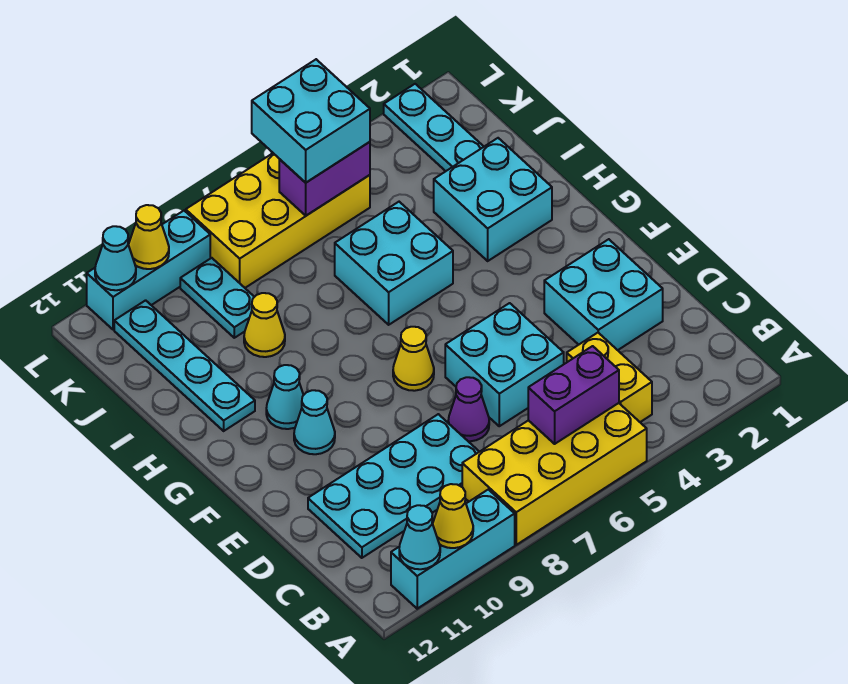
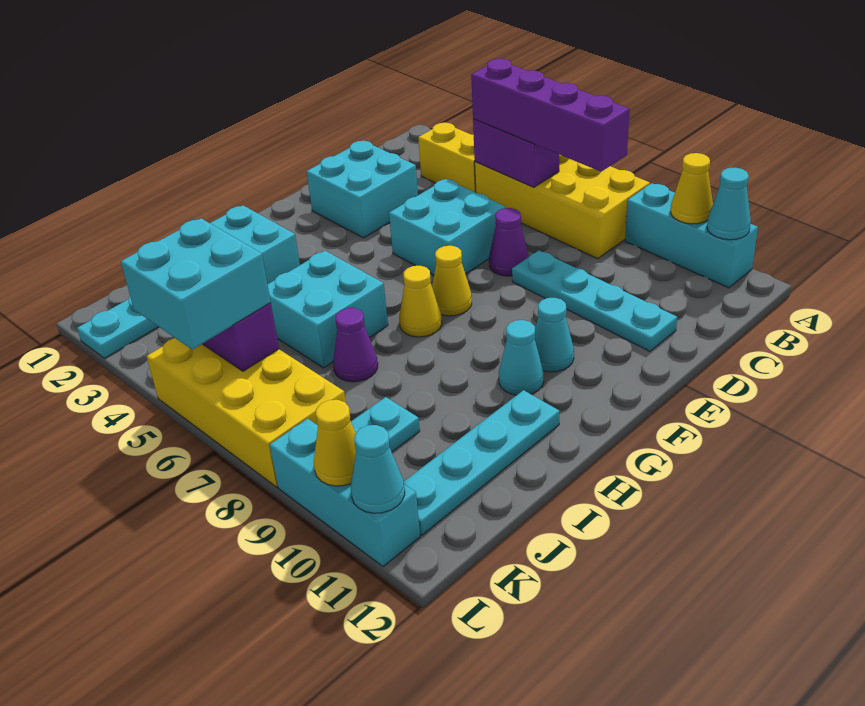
yellow 1x2 brick [567,333,652,422] -> yellow 1x2 brick turned to [418,123,476,192]
none -> purple 1x4 brick [471,59,629,172]
cyan 2x4 plate [308,414,479,558] -> cyan 1x4 plate [512,250,677,351]
none -> purple 1x1 cone [333,308,378,382]
yellow 1x1 cone [244,293,285,357] -> yellow 1x1 cone moved to [399,266,442,337]

